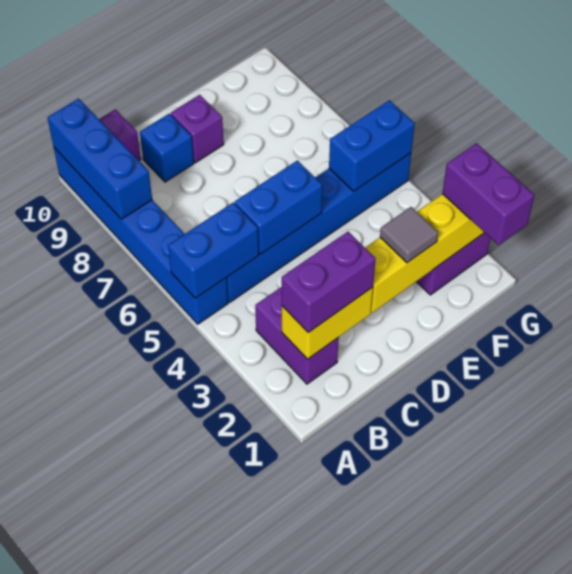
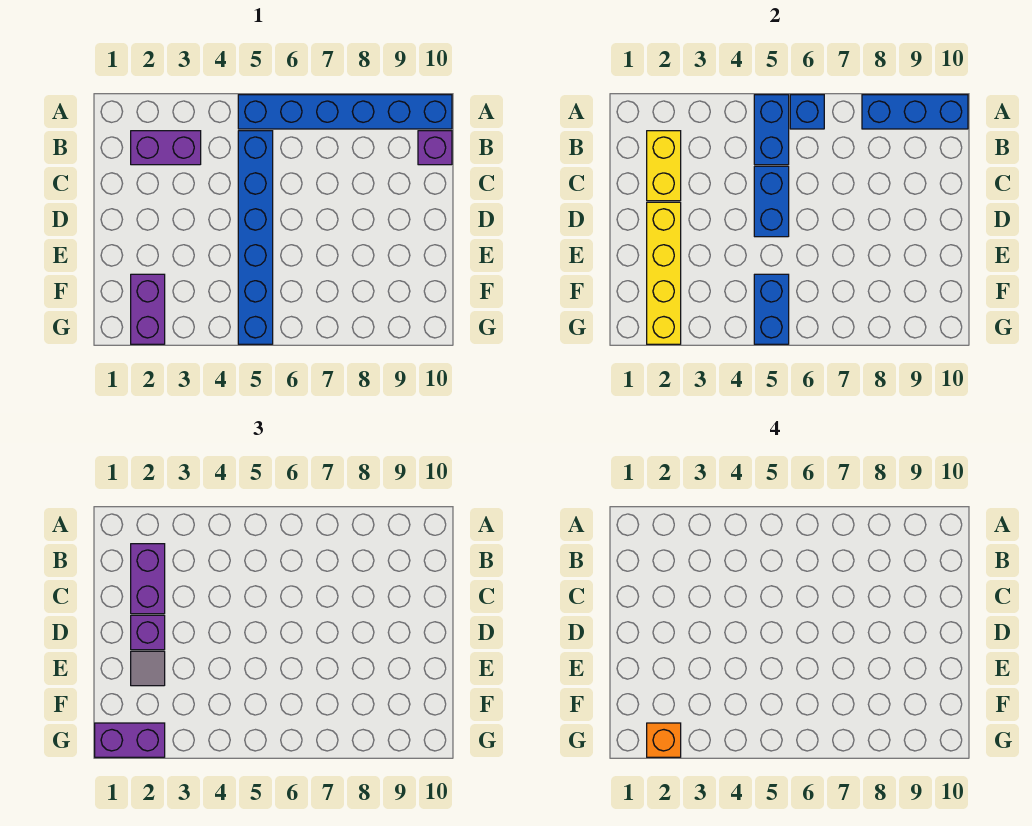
blue 1x1 brick [140,114,194,182] -> blue 1x1 brick moved to [790,95,824,129]
purple 1x1 brick [171,95,224,163] -> purple 1x1 brick moved to [131,615,165,650]
none -> orange 1x1 brick [647,723,681,757]

